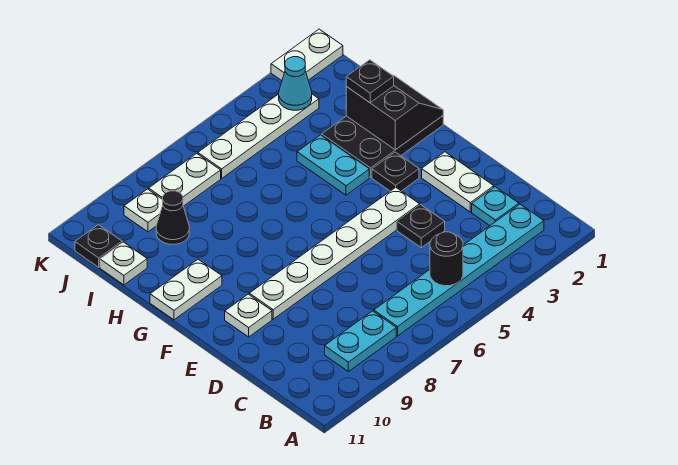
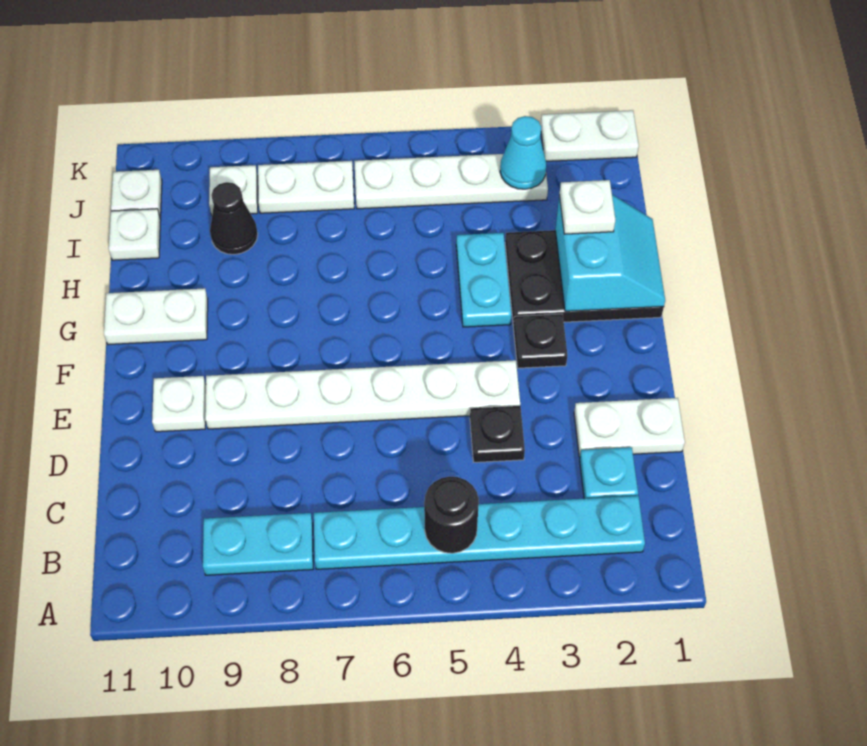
white 1x2 plate [422,152,494,212] -> white 1x2 plate turned to [574,398,685,457]
black 2x2 slope [346,75,443,150] -> cyan 2x2 slope [555,194,665,311]
black 1x1 plate [346,60,394,102] -> white 1x1 plate [559,180,615,234]
black 1x1 plate [75,225,122,267] -> white 1x1 plate [111,170,162,218]

